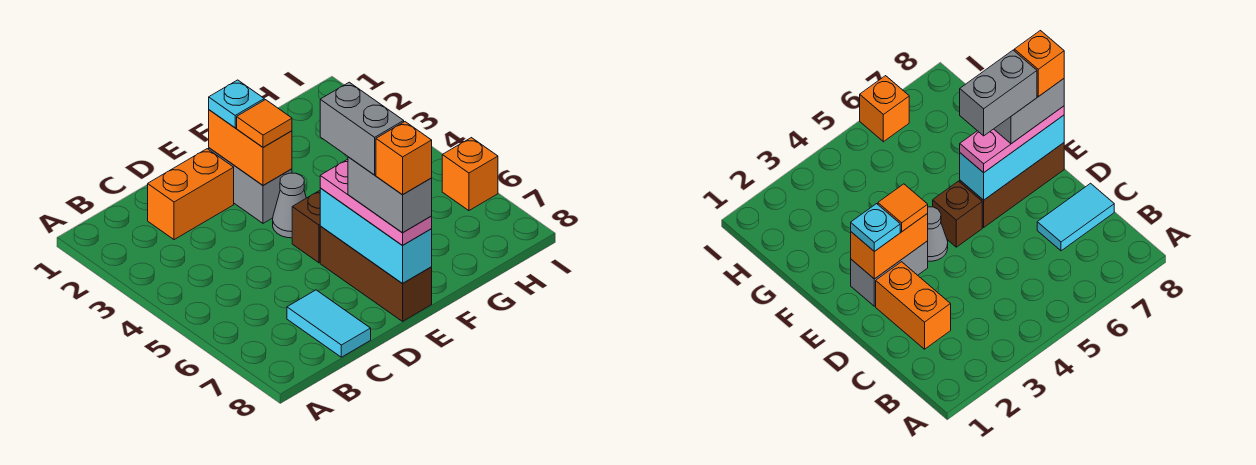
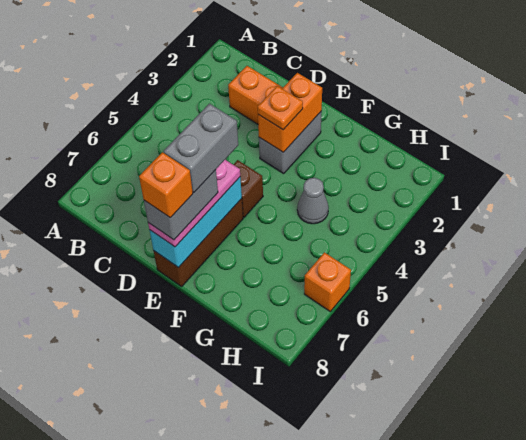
cyan 1x2 tile [287,290,371,357] -> none
cyan 1x1 plate [209,80,264,128] -> none
orange 1x1 tile [237,100,292,147] -> orange 1x1 plate [258,86,303,130]
grey 1x1 cone [273,173,306,238] -> grey 1x1 cone moved to [297,178,329,224]

